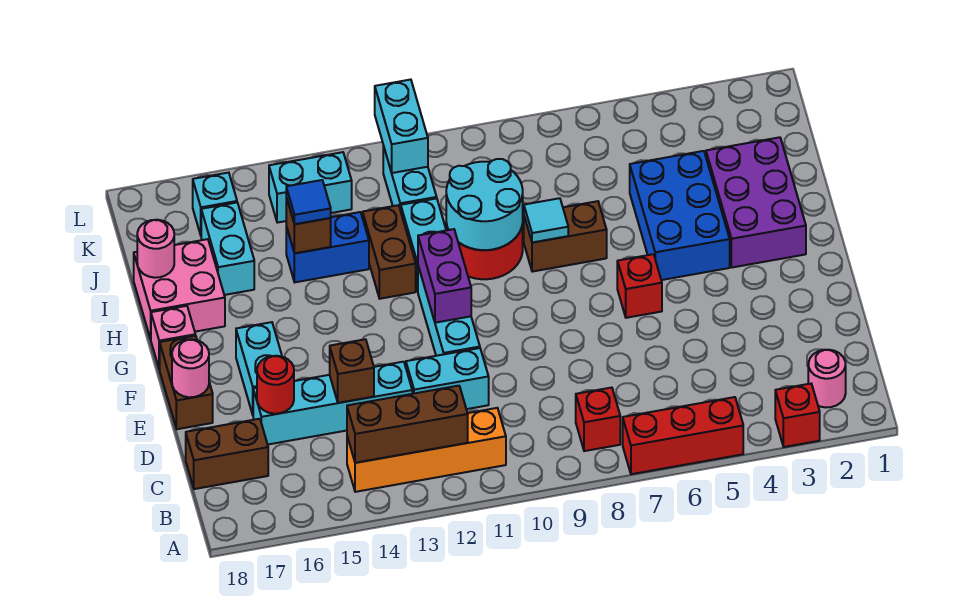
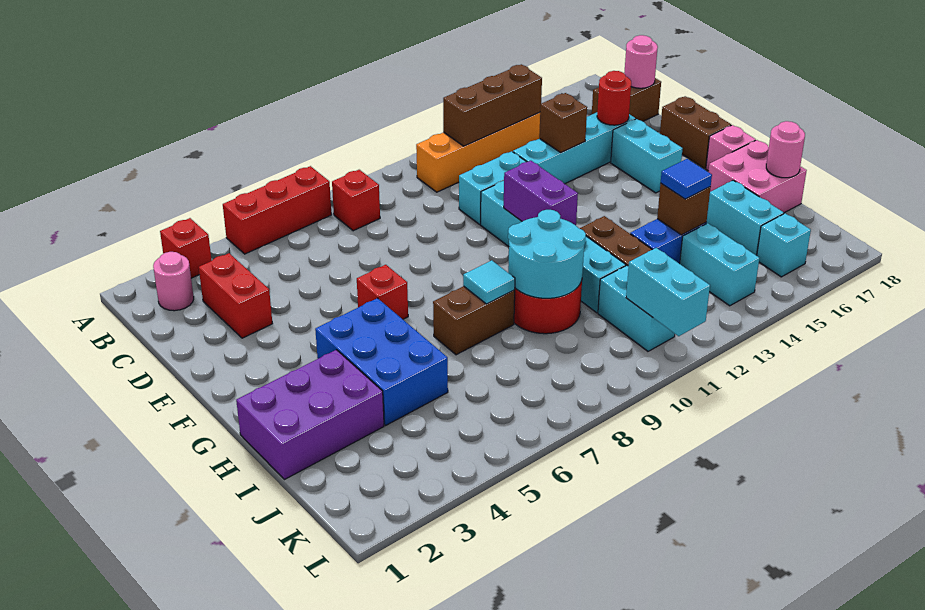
none -> red 1x2 brick [199,253,273,338]
pink 1x1 round brick [172,339,209,397] -> pink 1x1 round brick moved to [624,35,658,88]
purple 2x3 brick [706,137,806,267] -> purple 2x3 brick turned to [236,350,384,480]
cyan 1x2 brick [269,152,352,223] -> cyan 1x2 brick turned to [680,223,759,306]

